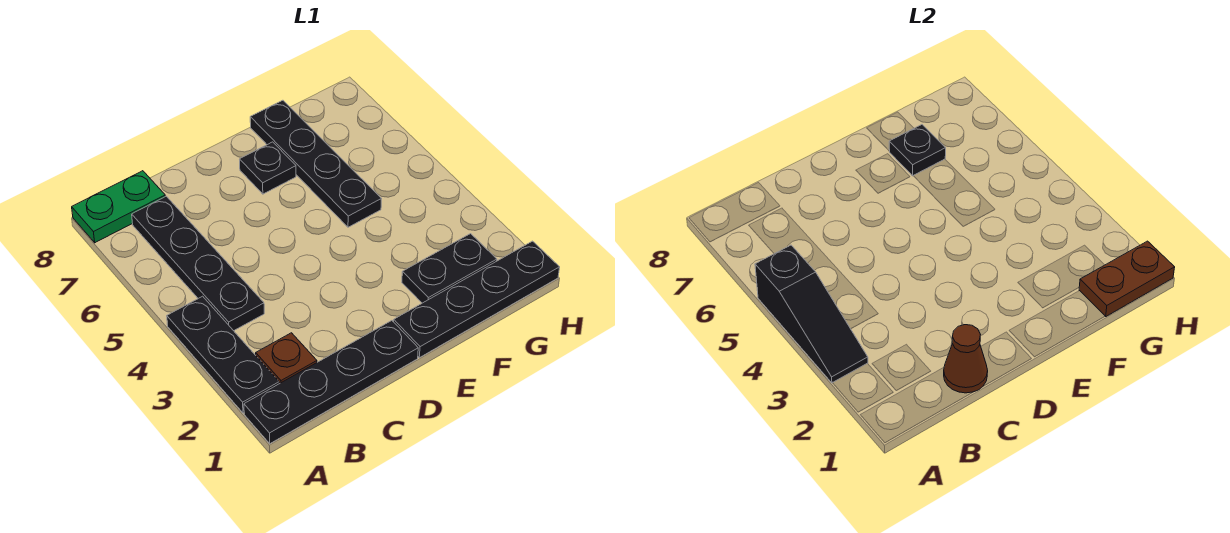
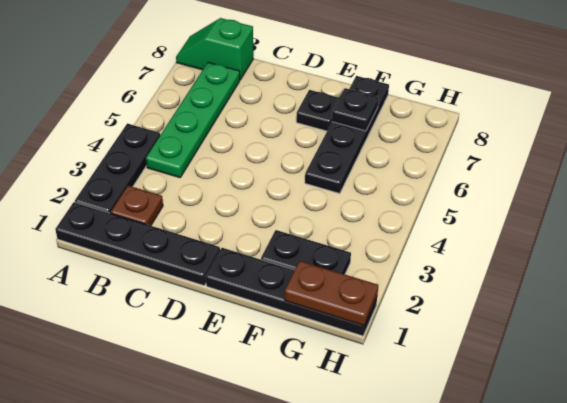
black 1x3 slope [755,245,868,383] -> none
green 1x2 plate [72,171,165,243] -> green 1x2 slope [176,18,253,80]
black 1x4 plate [132,196,264,331] -> green 1x4 plate [146,62,240,178]
brown 1x1 cone [944,325,988,393] -> none

